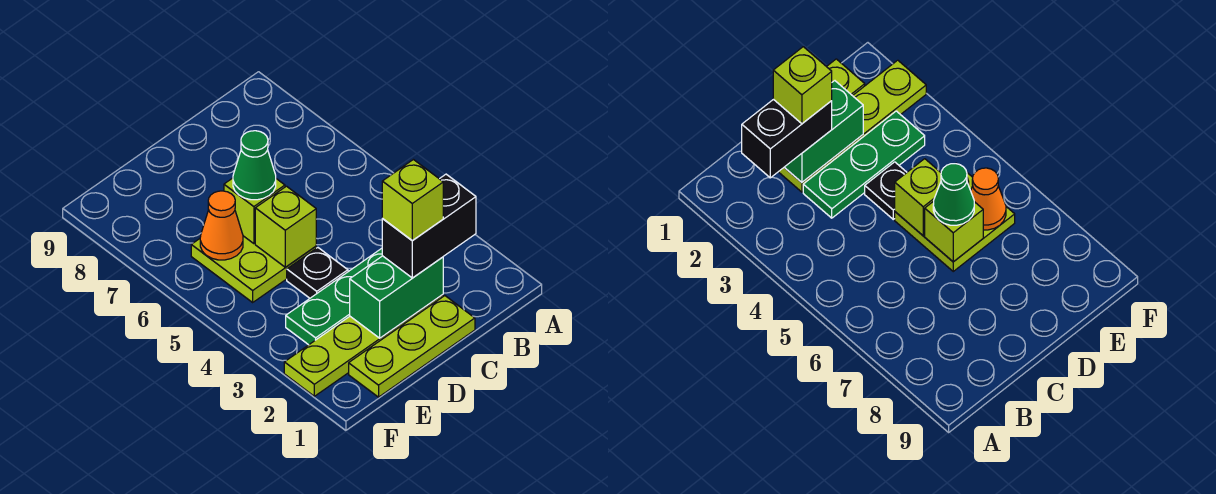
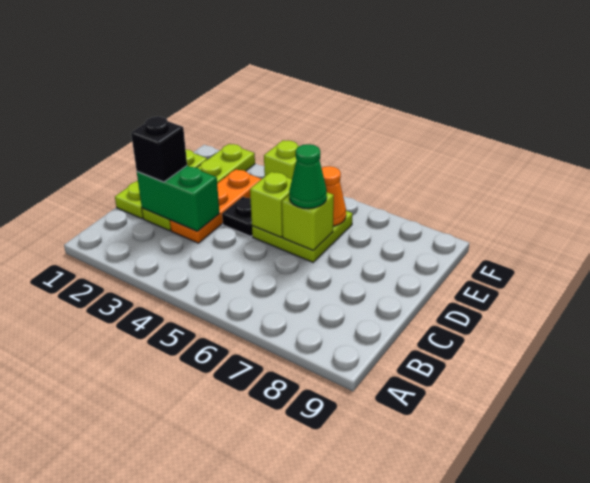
black 1x2 brick [382,174,476,278] -> black 1x1 brick [131,117,187,182]
green 1x2 brick [350,256,443,338] -> green 1x2 brick turned to [137,166,220,231]
lime 1x1 brick [382,160,443,241] -> lime 1x1 brick moved to [264,140,299,179]
green 1x3 plate [286,248,382,345] -> orange 1x3 plate [170,169,261,243]

